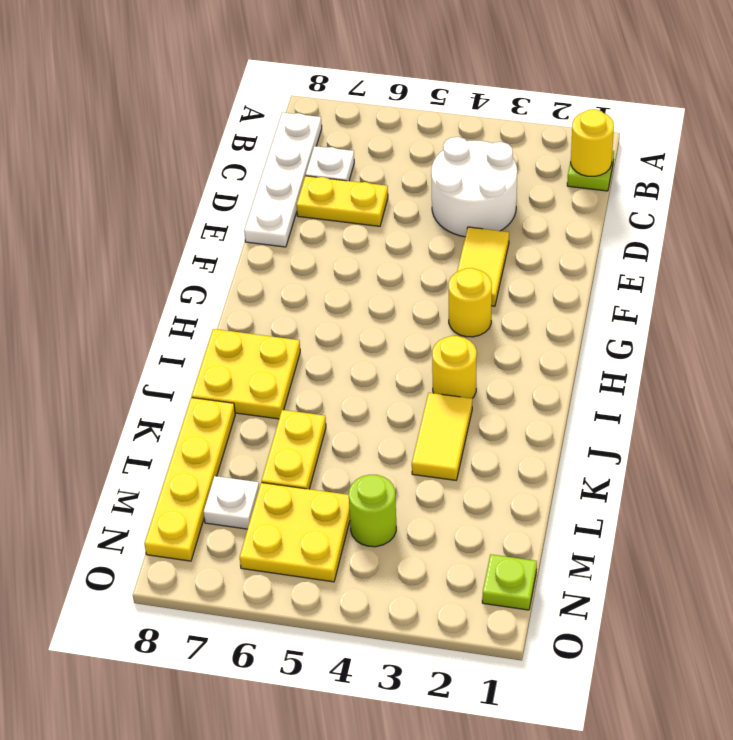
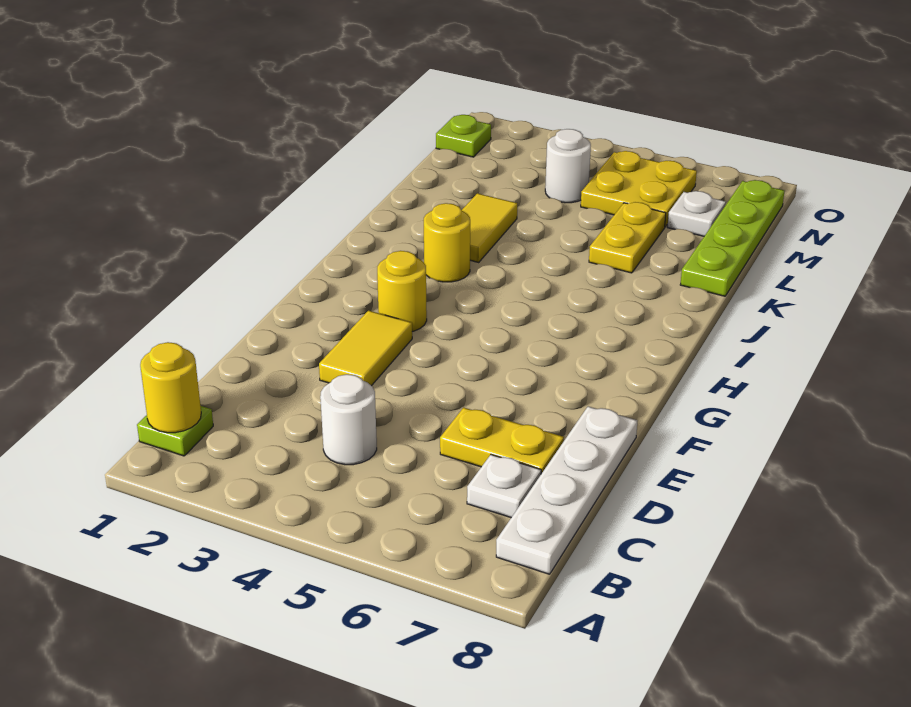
white 2x2 round brick [431,137,517,237] -> white 1x1 round brick [320,374,377,465]
yellow 2x2 plate [192,329,300,419] -> none
yellow 1x4 plate [144,398,235,561] -> lime 1x4 plate [680,180,784,296]
lime 1x1 round brick [349,475,396,547] -> white 1x1 round brick [545,129,591,203]

